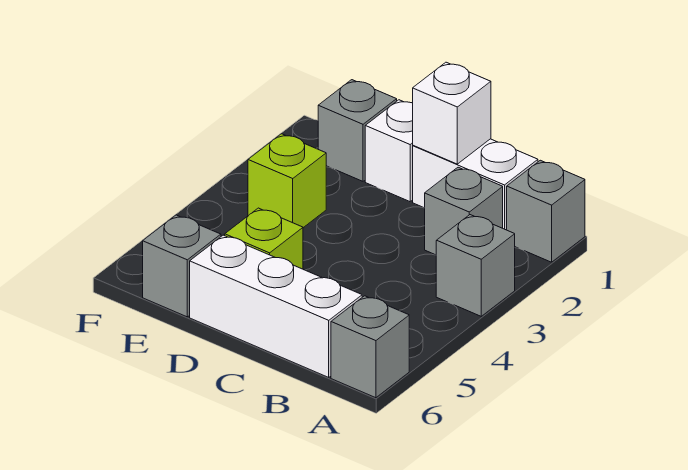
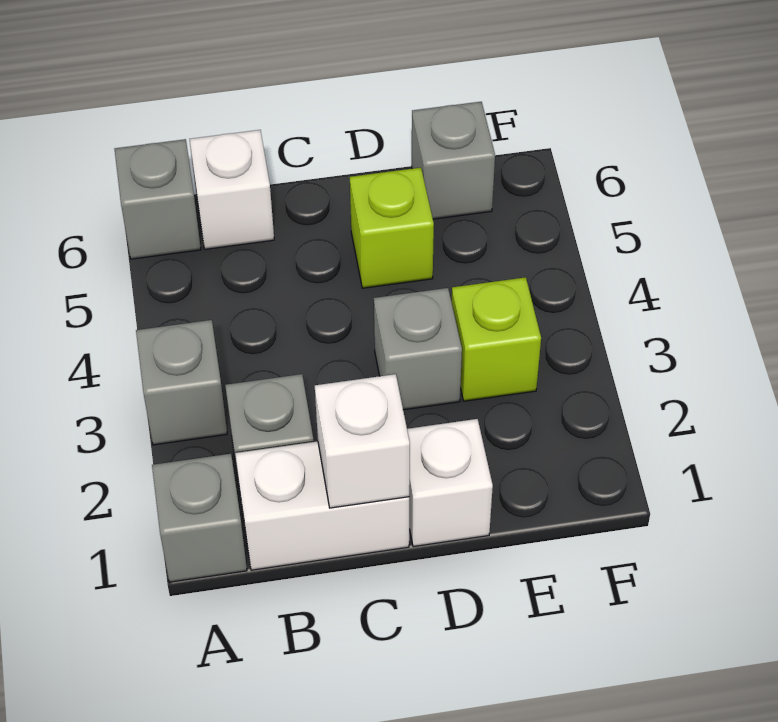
white 1x3 brick [190,235,362,377] -> white 1x1 brick [190,130,274,249]
grey 1x1 brick [318,80,397,181] -> grey 1x1 brick moved to [374,288,462,410]

